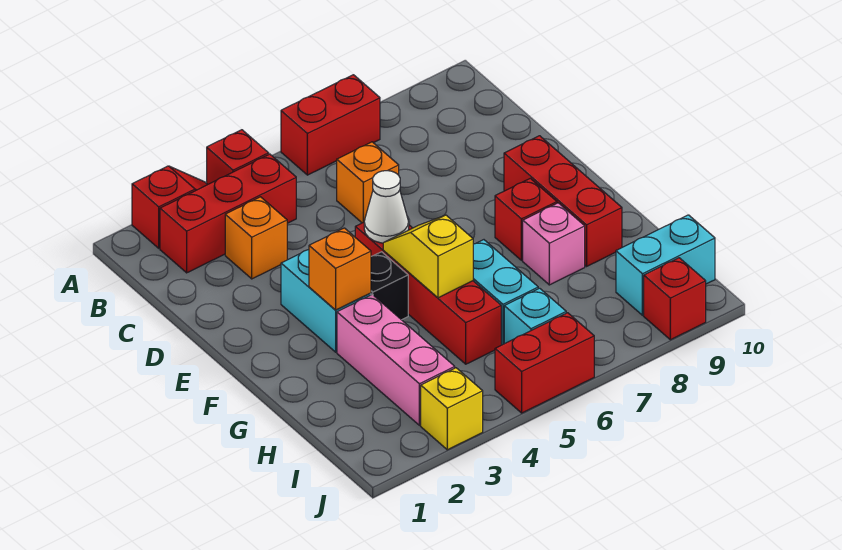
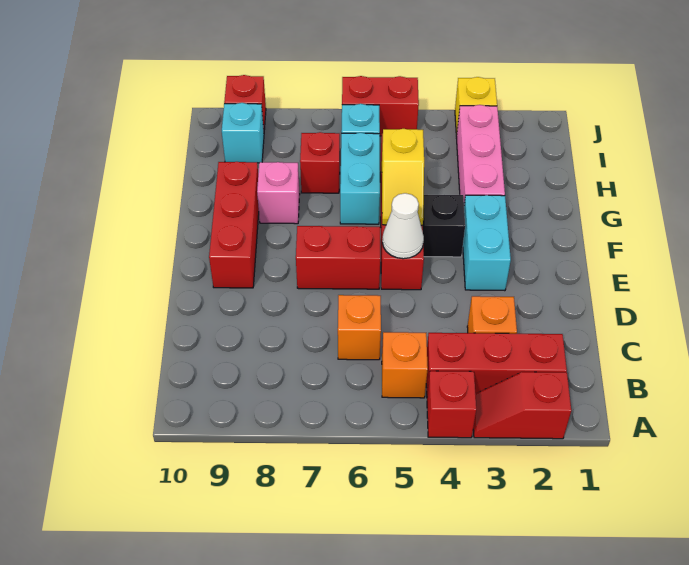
red 1x2 brick [281,75,380,175] -> red 1x2 brick moved to [296,226,380,289]
orange 1x1 brick [309,228,371,310] -> orange 1x1 brick moved to [382,332,428,398]
red 1x1 brick [495,178,557,260] -> red 1x1 brick moved to [300,132,340,193]
cyan 1x2 brick [616,215,715,315] -> cyan 1x1 brick [222,103,264,163]

